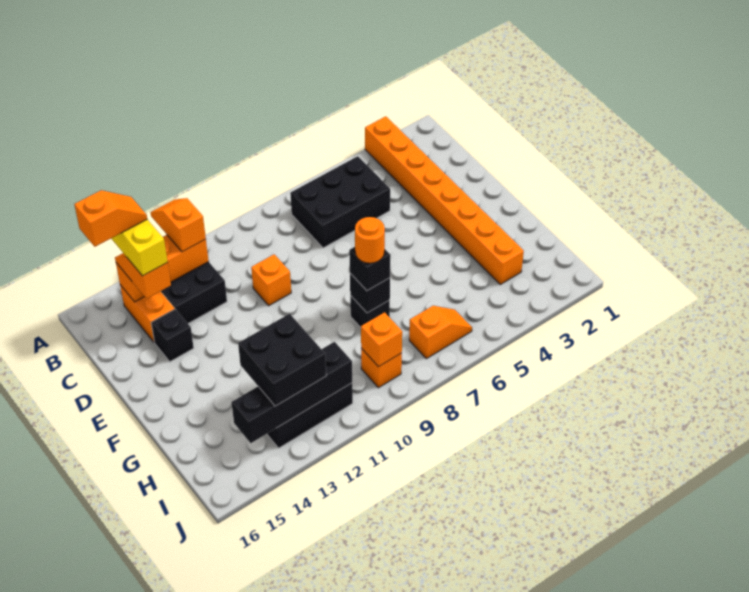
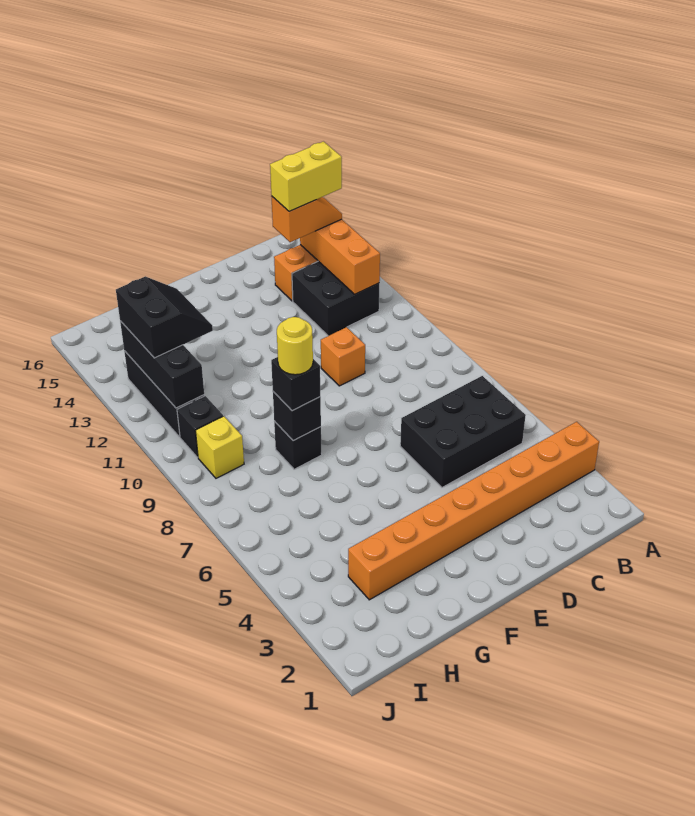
orange 1x2 slope [151,198,206,252] -> none
black 2x3 brick [290,156,390,248] -> black 2x3 brick turned to [400,376,526,487]
orange 1x2 slope [74,190,147,247] -> none
black 1x1 brick [151,309,194,362] -> black 1x1 brick moved to [177,396,223,457]
orange 1x1 round brick [355,217,385,263] -> yellow 1x1 round brick [277,317,313,375]
black 2x2 brick [238,314,326,406] -> black 2x2 slope [116,277,213,358]
orange 1x2 slope [409,306,472,359] -> none
orange 1x1 brick [361,348,402,388] -> yellow 1x1 brick [195,416,244,478]
orange 1x1 brick [361,312,402,367] -> none
black 1x4 brick [232,342,352,443] -> black 1x3 brick [120,321,204,408]

